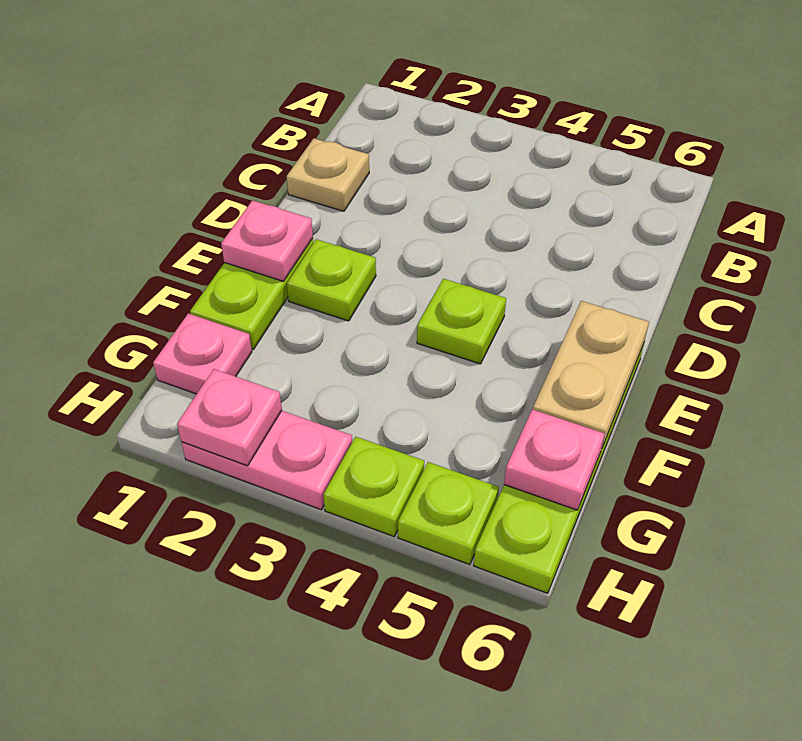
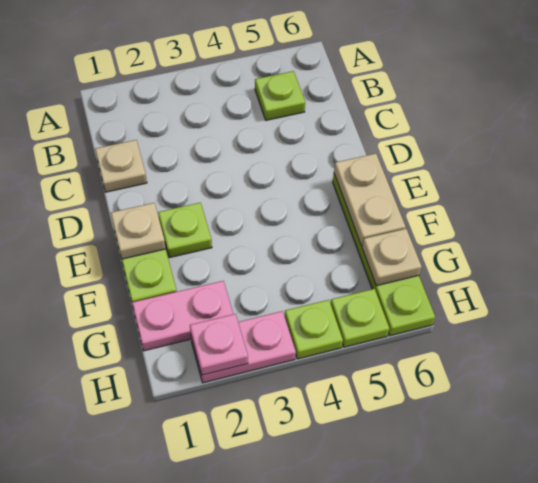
pink 1x1 plate [221,200,313,281] -> tan 1x1 plate [111,203,166,259]
lime 1x1 plate [417,279,506,364] -> lime 1x1 plate moved to [255,71,305,120]
pink 1x1 plate [153,313,252,394] -> pink 1x2 plate [132,281,233,351]
pink 1x1 plate [504,409,605,510] -> tan 1x1 plate [362,229,422,286]

